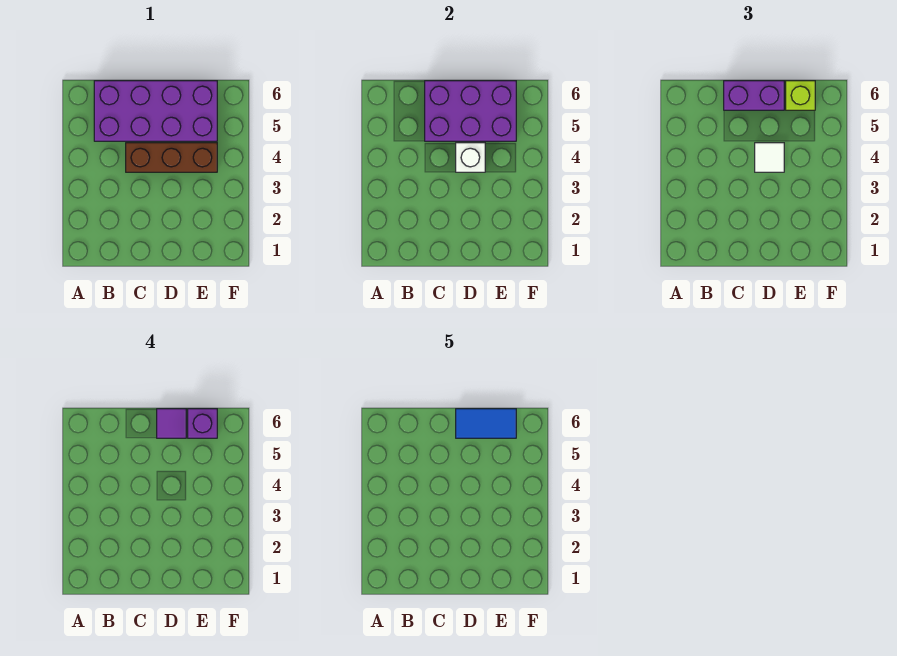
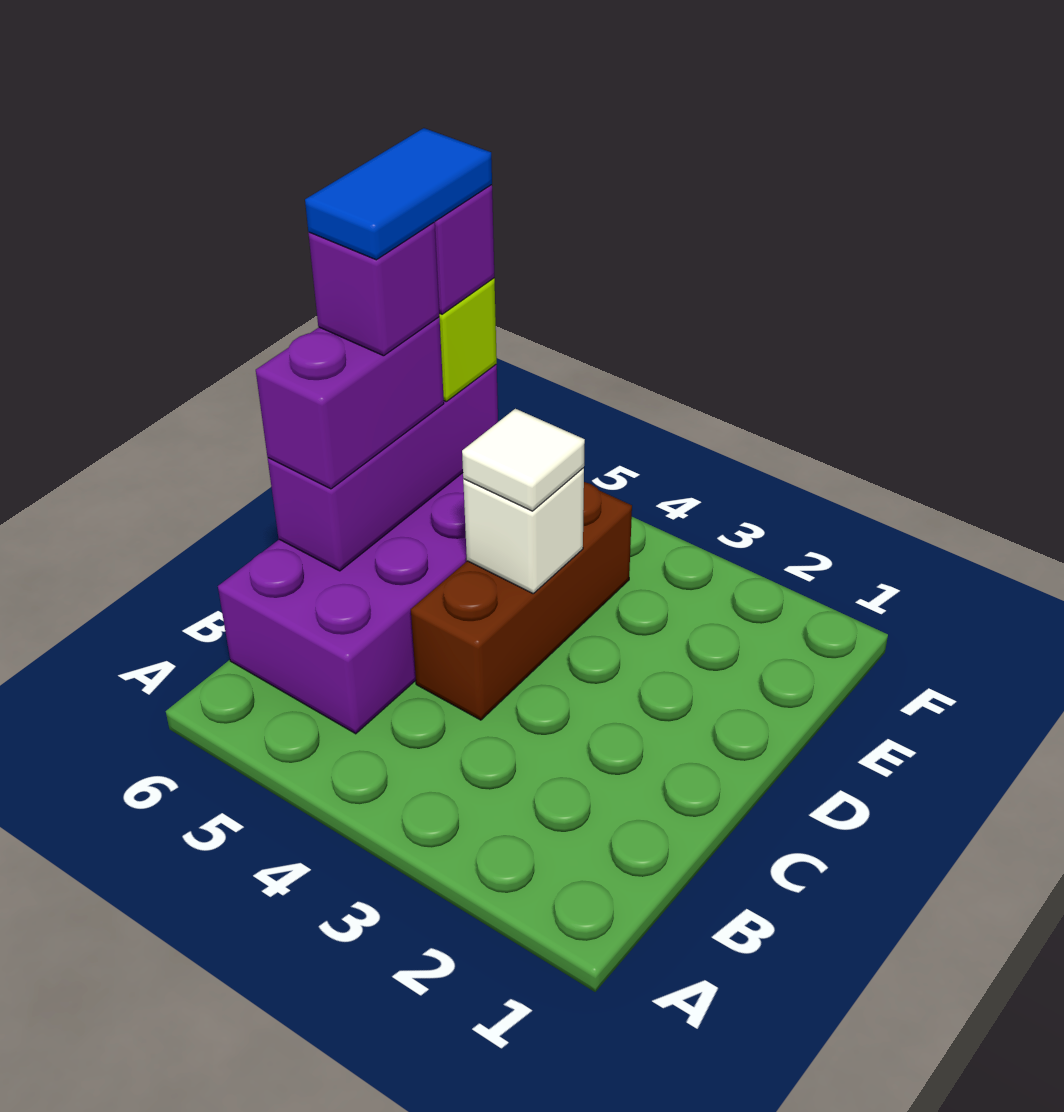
purple 2x3 brick [425,81,516,141] -> purple 1x3 brick [268,365,498,571]
purple 1x1 tile [157,409,186,438] -> purple 1x1 brick [309,223,439,356]

